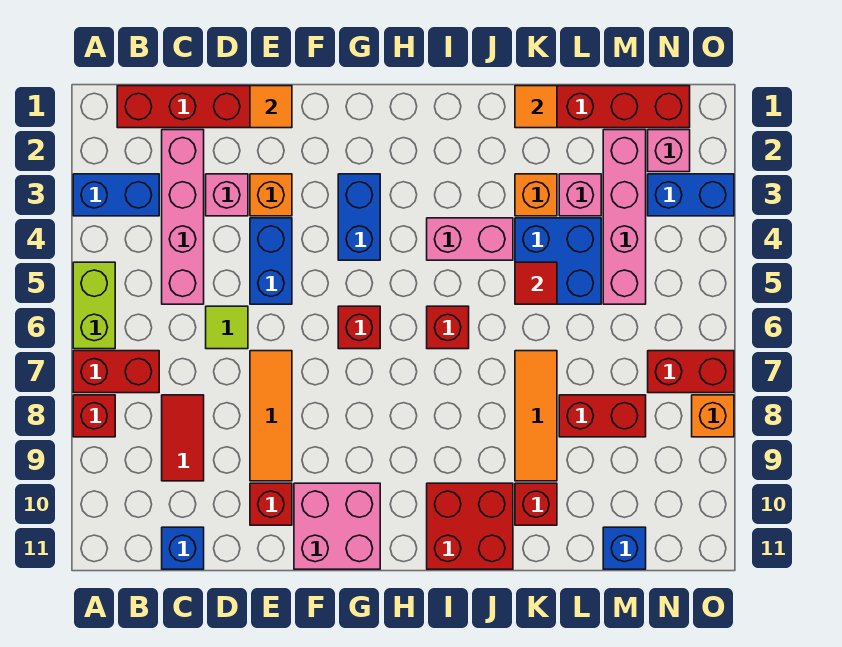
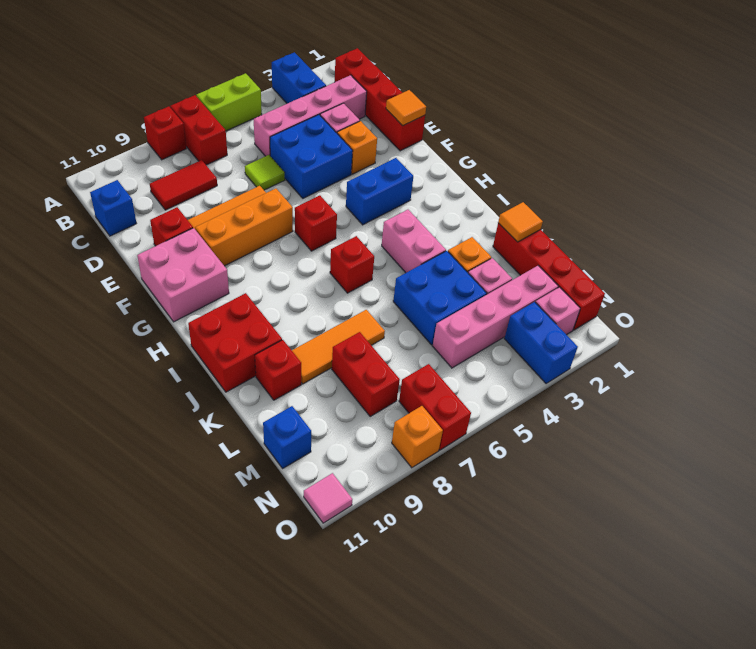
blue 1x2 brick [250,218,292,304] -> blue 2x2 brick [270,115,353,198]
none -> orange 1x3 brick [195,188,293,266]
red 1x1 tile [515,262,557,304] -> none
none -> pink 1x1 tile [304,473,352,523]

